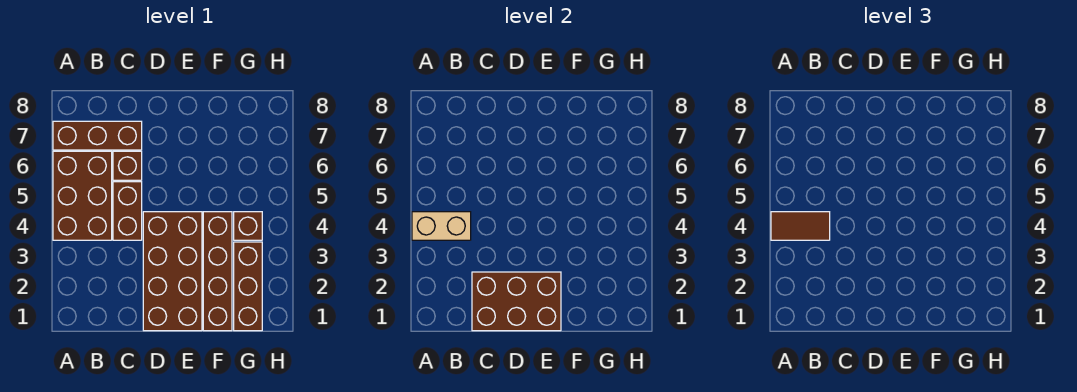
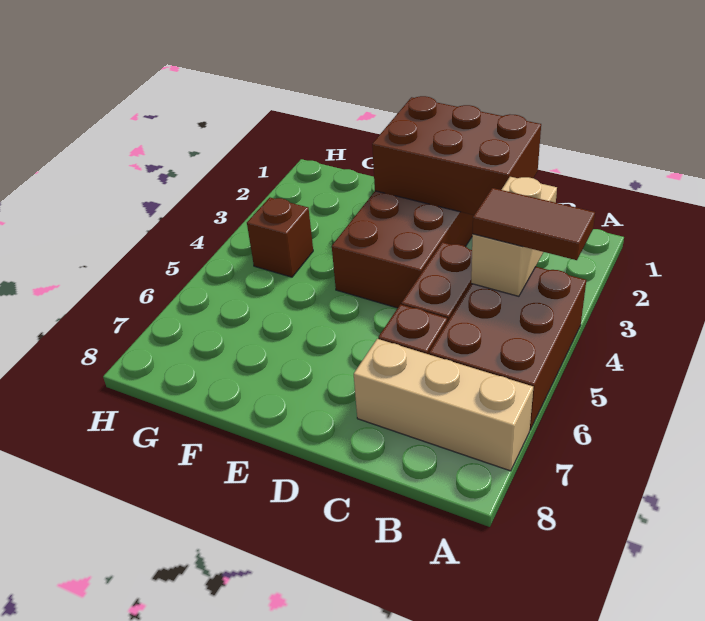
tan 1x2 brick [412,212,471,240] -> tan 1x2 brick turned to [471,177,557,296]
brown 1x3 brick [53,121,142,150] -> tan 1x3 brick [354,339,533,471]
brown 1x4 brick [203,212,232,331] -> none
brown 1x3 brick [234,242,262,331] -> none

